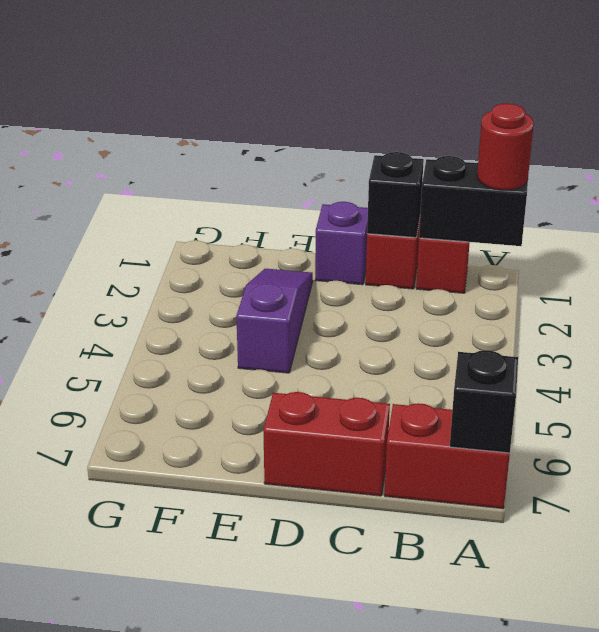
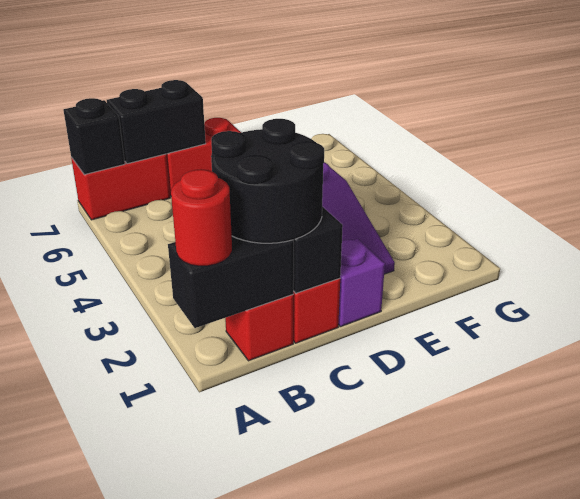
none -> black 2x2 round brick [211,119,324,243]
none -> black 1x2 brick [107,80,206,164]

